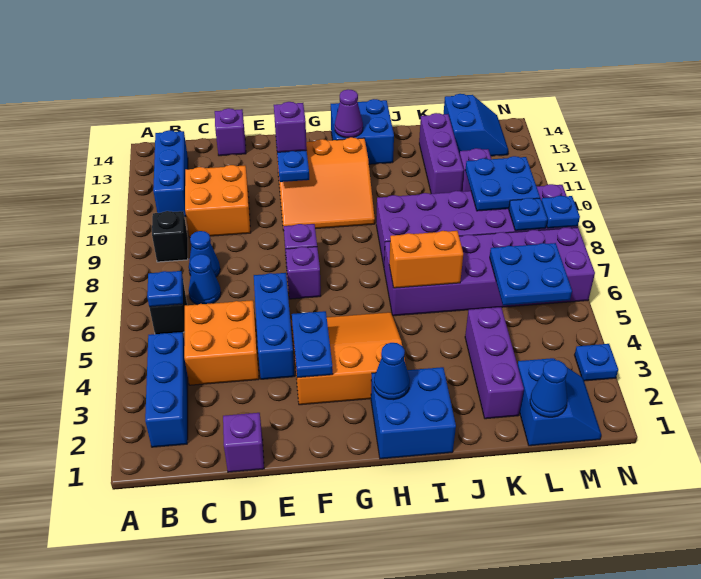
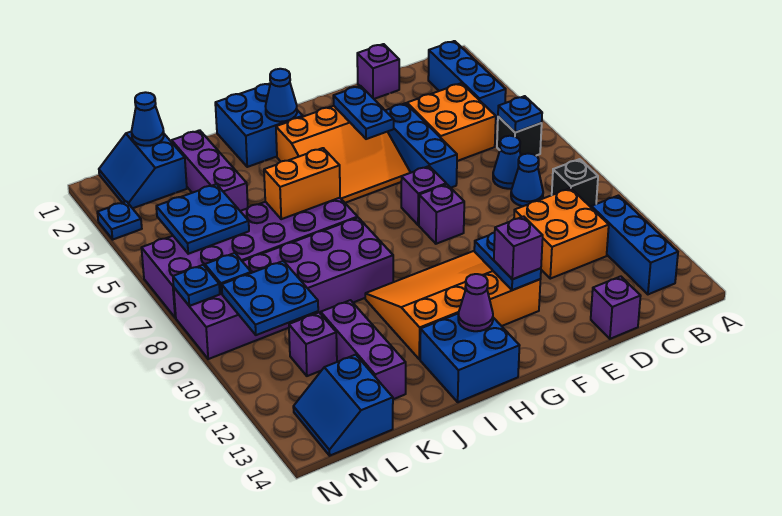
orange 3x3 slope [276,137,375,231] -> orange 3x4 slope [365,251,540,359]

